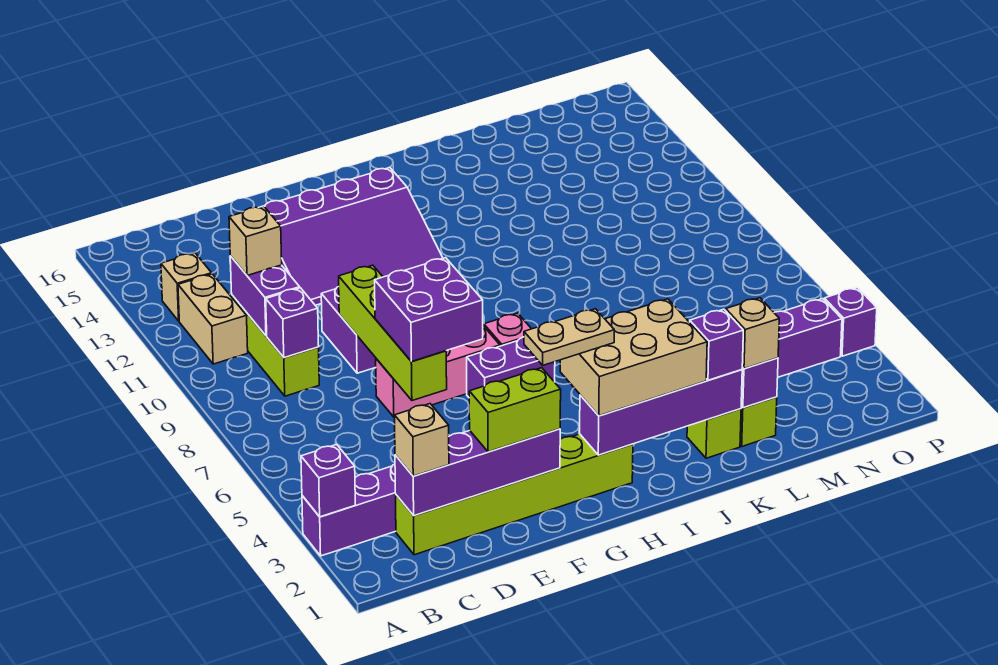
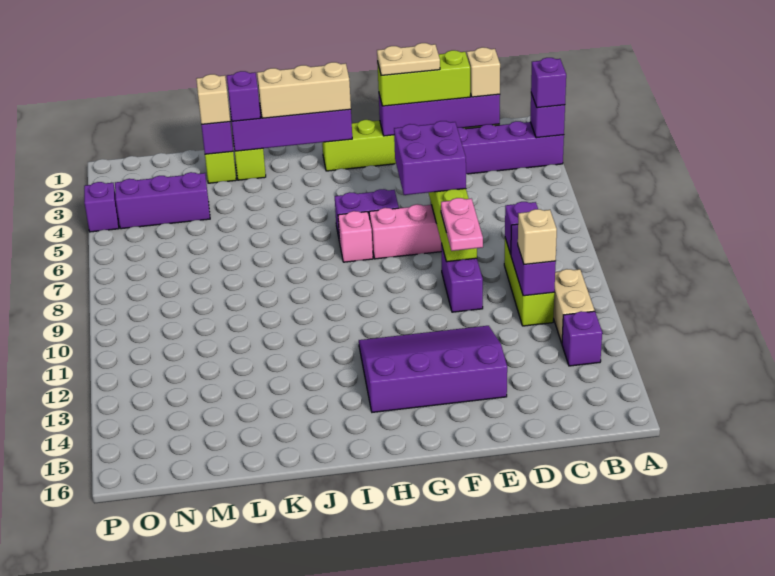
none -> purple 1x1 brick [531,58,566,108]
tan 1x1 brick [161,253,212,321] -> purple 1x1 brick [562,311,602,366]
lime 1x2 brick [469,368,561,452] -> lime 1x3 brick [377,50,470,106]
none -> pink 1x2 plate [441,198,483,251]
tan 1x2 plate [524,309,614,365] -> tan 1x2 plate moved to [377,43,440,76]
tan 2x3 brick [560,299,707,416] -> tan 1x3 brick [257,62,351,118]

